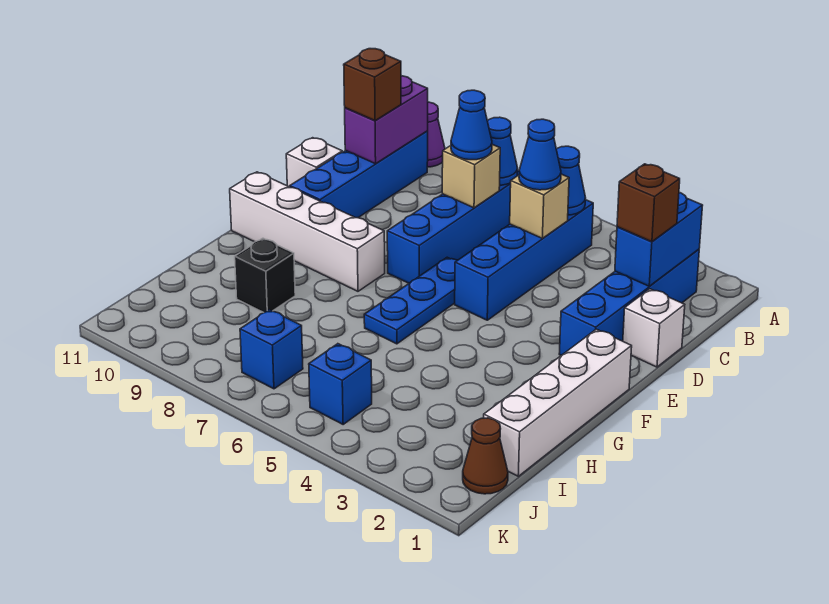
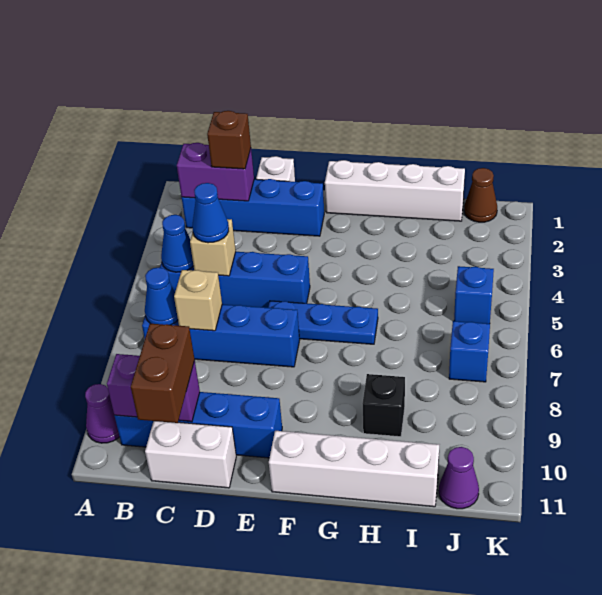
blue 1x2 brick [615,193,703,286] -> purple 1x2 brick [177,143,254,201]
blue 1x1 cone [451,90,492,160] -> none
brown 1x1 brick [344,49,401,121] -> brown 1x2 brick [131,324,195,423]
white 1x1 brick [286,138,342,187] -> white 1x2 brick [145,421,236,488]
white 1x4 brick [230,172,385,291] -> white 1x4 brick turned to [269,431,439,507]
none -> purple 1x1 cone [439,447,479,509]

